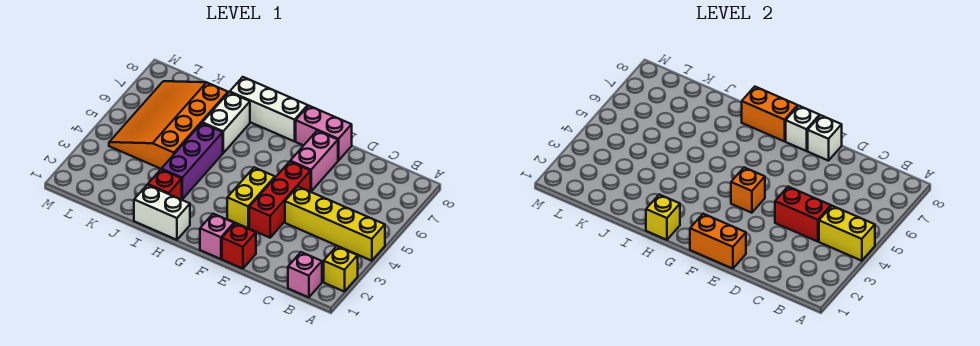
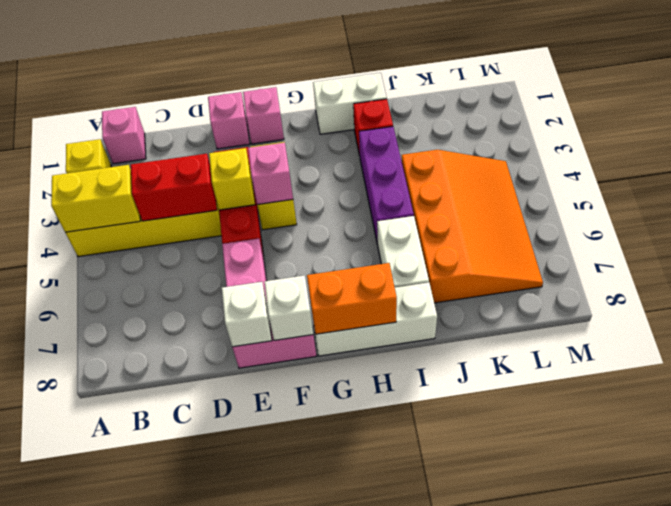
red 1x1 brick [222,223,256,269] -> pink 1x1 brick [208,92,250,149]
orange 1x2 brick [690,214,746,269] -> none
orange 1x1 brick [731,167,765,213] -> pink 1x1 brick [248,143,293,205]
yellow 1x1 brick [646,195,680,240] -> yellow 1x1 brick moved to [209,148,255,210]

